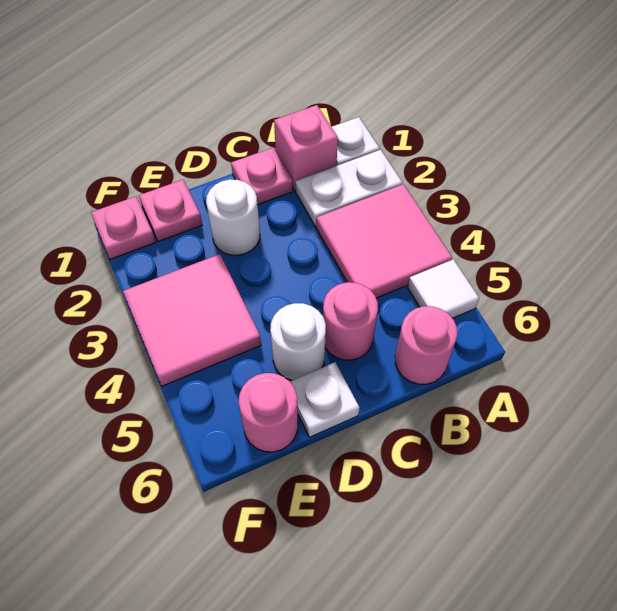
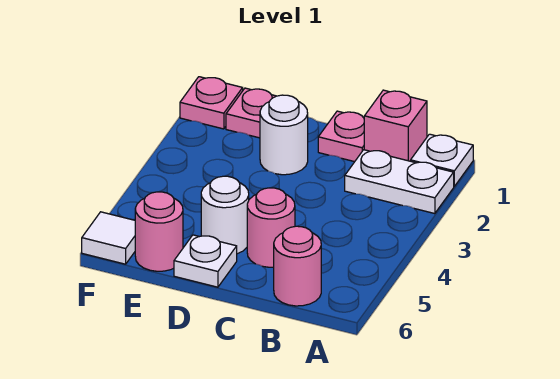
pink 2x2 tile [316,184,452,298] -> none
white 1x1 tile [408,259,479,318] -> white 1x1 tile moved to [82,212,135,264]
pink 2x2 tile [123,254,261,386] -> none

